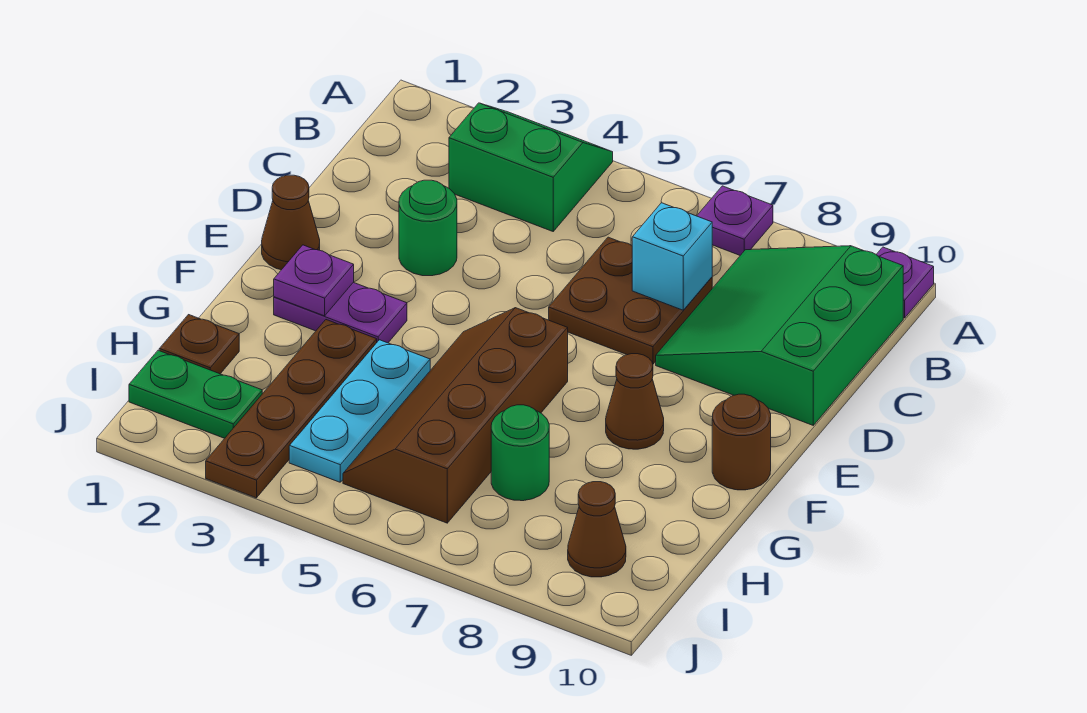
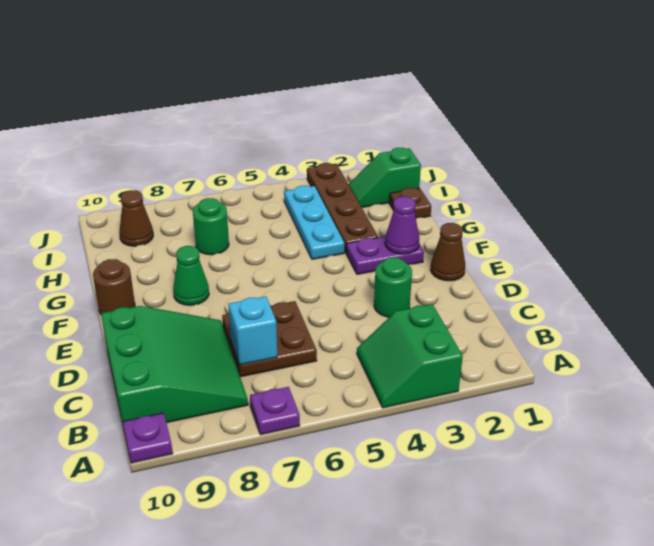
green 2x2 slope [449,103,613,231] -> green 2x2 slope turned to [357,304,463,408]
purple 1x1 plate [274,245,354,316] -> purple 1x1 cone [385,197,419,254]
brown 2x4 slope [343,308,568,523] -> none
brown 1x1 cone [606,354,664,449] -> green 1x1 cone [173,246,209,305]
green 1x2 plate [129,350,262,438] -> green 1x2 slope [348,148,421,207]

